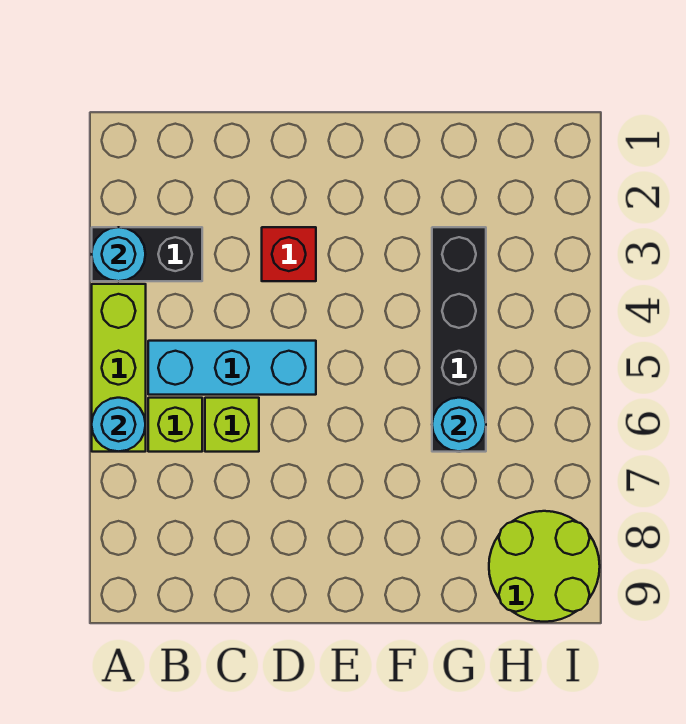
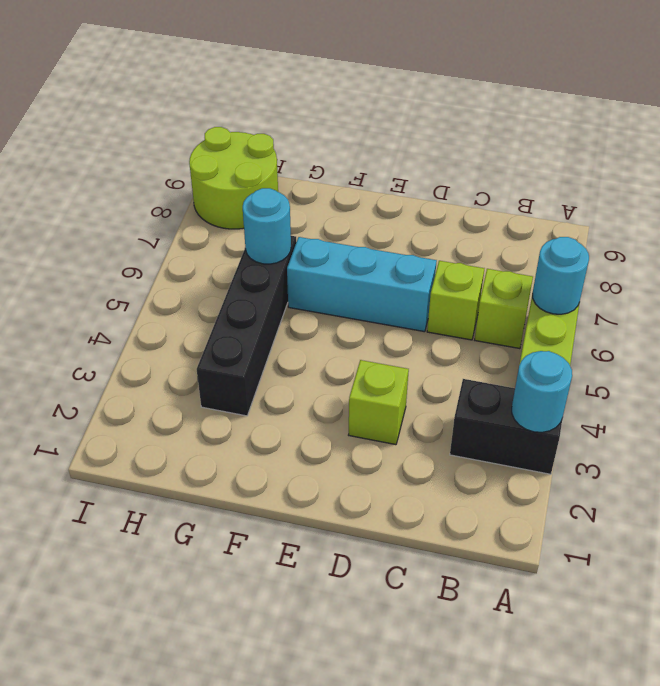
cyan 1x3 brick [148,341,316,395] -> cyan 1x3 brick moved to [287,237,437,332]
red 1x1 brick [262,227,316,281] -> lime 1x1 brick [349,360,409,445]

